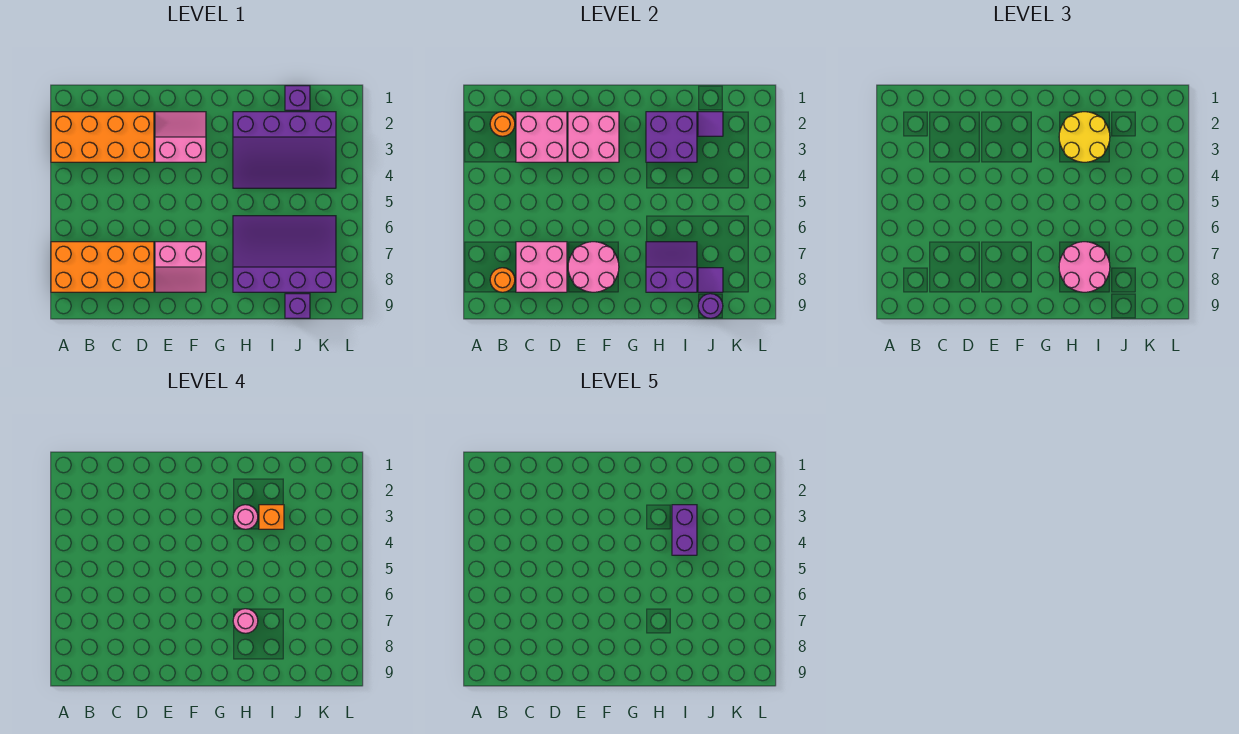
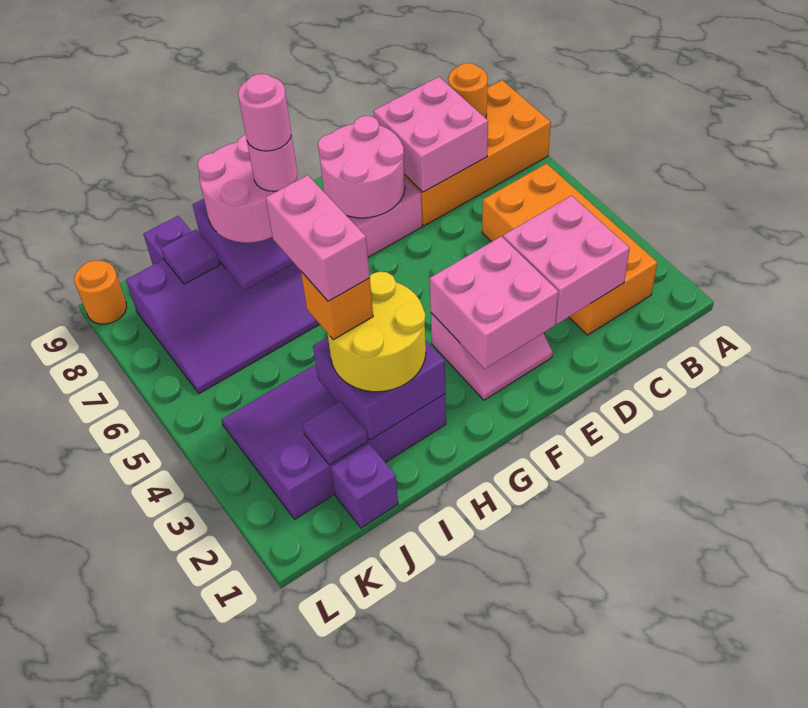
orange 2x4 brick [51,112,154,162] -> orange 2x4 brick turned to [482,164,657,335]
orange 1x1 round brick [490,112,515,136] -> orange 1x1 round brick moved to [74,261,127,324]
pink 1x1 round brick [233,505,258,529] -> pink 1x1 round brick moved to [238,74,291,151]
purple 1x2 brick [672,505,697,555] -> pink 1x2 brick [266,175,370,301]
purple 1x1 round brick [698,294,723,318] -> none

